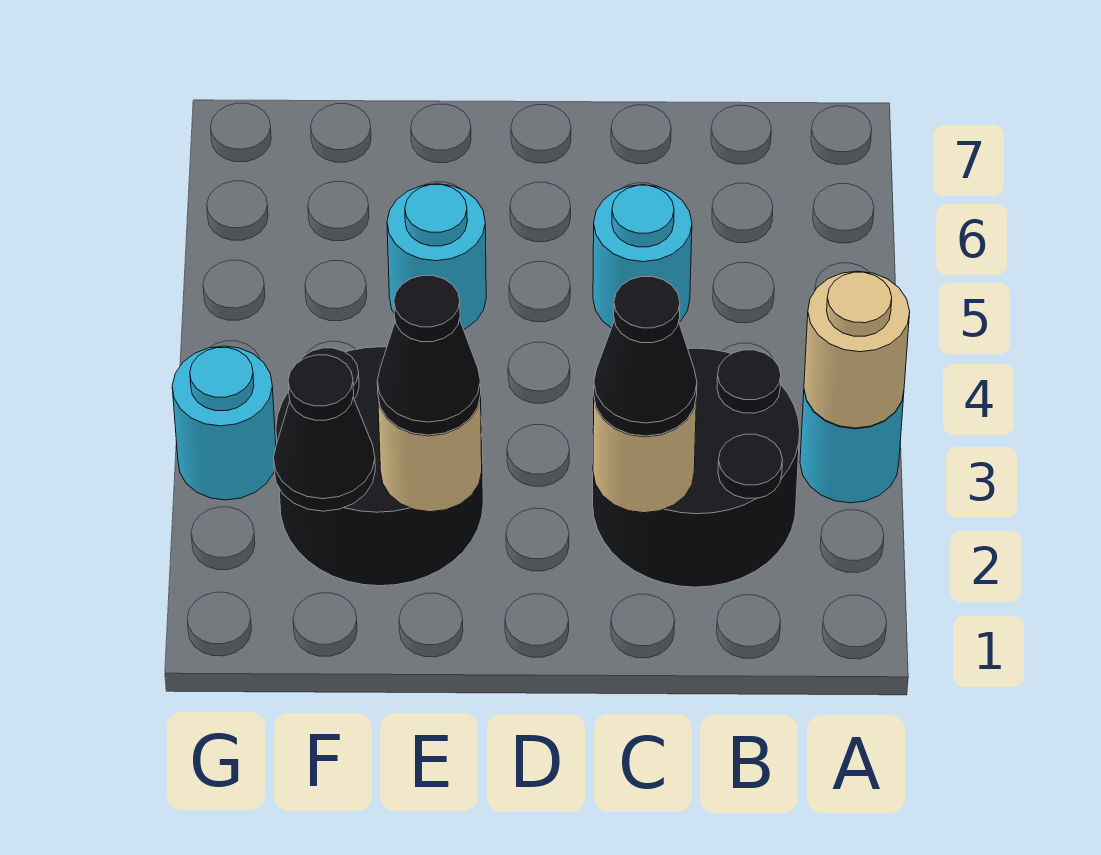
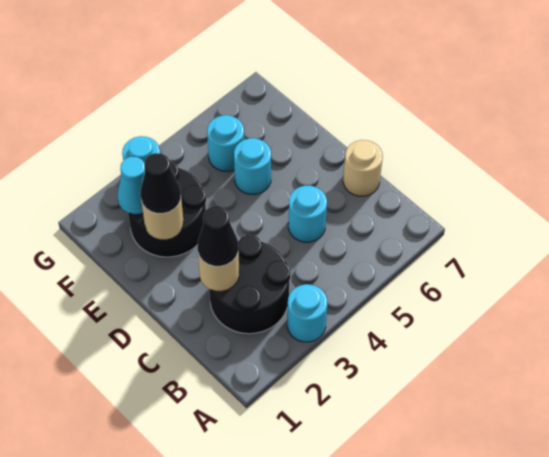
tan 1x1 round brick [804,271,910,428] -> tan 1x1 round brick moved to [343,140,383,196]
black 1x1 cone [274,355,375,511] -> cyan 1x1 cone [118,157,145,214]
none -> cyan 1x1 round brick [207,115,245,171]

